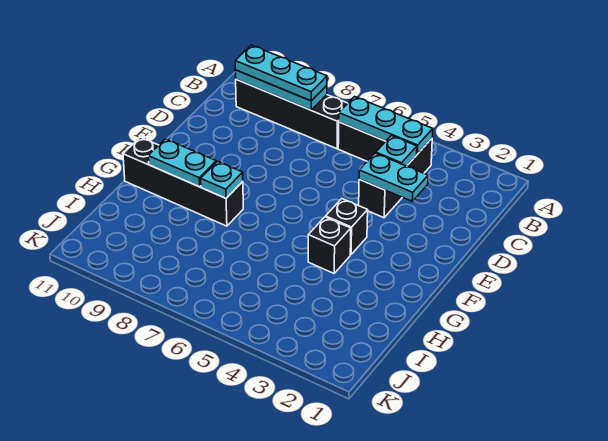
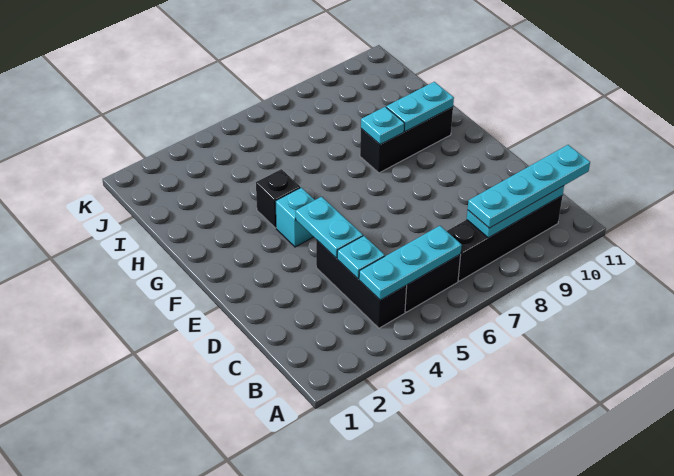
cyan 1x3 plate [235,45,327,101] -> cyan 1x4 plate [468,145,590,228]
cyan 1x2 plate [359,153,428,201] -> cyan 1x2 plate turned to [295,197,363,258]
black 1x1 brick [326,199,368,255] -> cyan 1x1 brick [275,188,314,247]
black 1x4 brick [123,137,243,226] -> black 1x3 brick [360,107,453,173]

